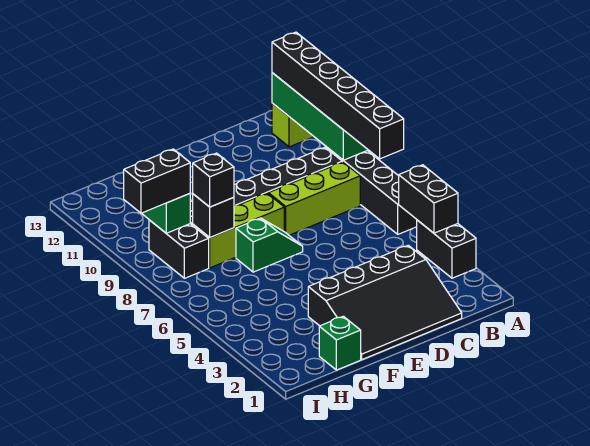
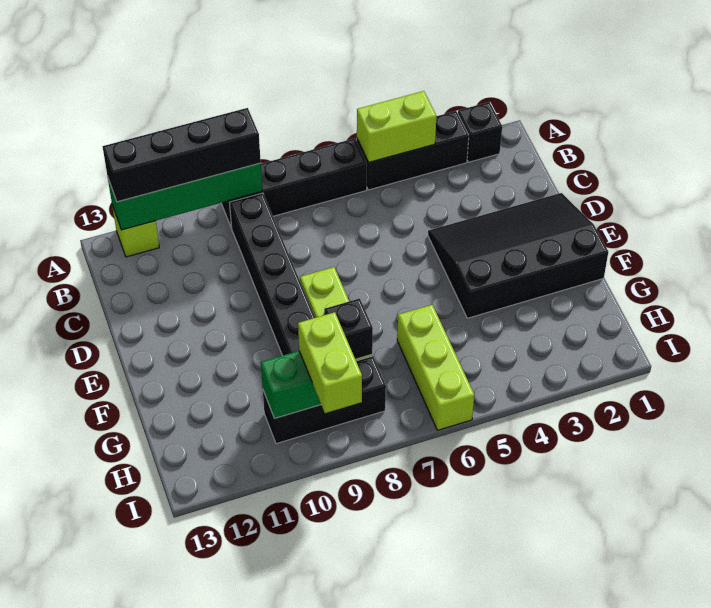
black 1x2 brick [417,220,476,278] -> black 1x3 brick [357,111,469,190]
black 1x2 brick [399,165,458,233] -> lime 1x2 brick [357,91,437,162]
black 1x6 brick [272,32,404,159] -> black 1x4 brick [102,108,261,202]
lime 1x3 brick [268,162,360,235] -> lime 1x3 brick moved to [397,305,474,430]
black 3x4 slope [308,245,462,360] -> black 3x4 slope turned to [428,193,608,318]
green 1x2 slope [236,218,303,272] -> none
green 1x1 brick [319,316,361,370] -> none
black 1x1 brick [193,153,234,207] -> black 1x1 brick moved to [458,102,502,162]
black 1x2 brick [149,220,209,278] -> black 1x3 brick [263,356,386,444]
black 1x2 brick [124,149,190,213] -> lime 1x2 brick [298,312,362,413]

